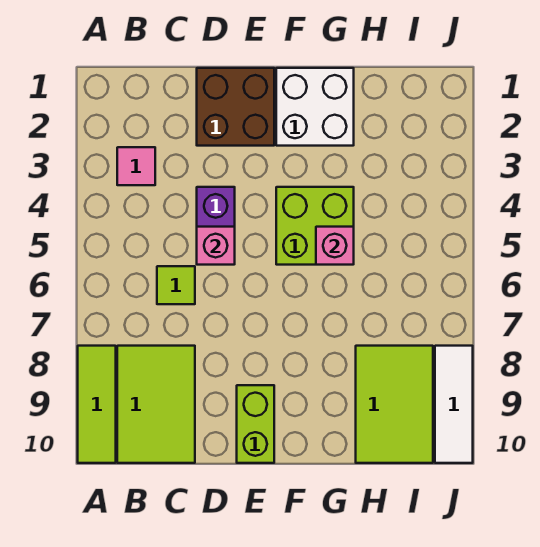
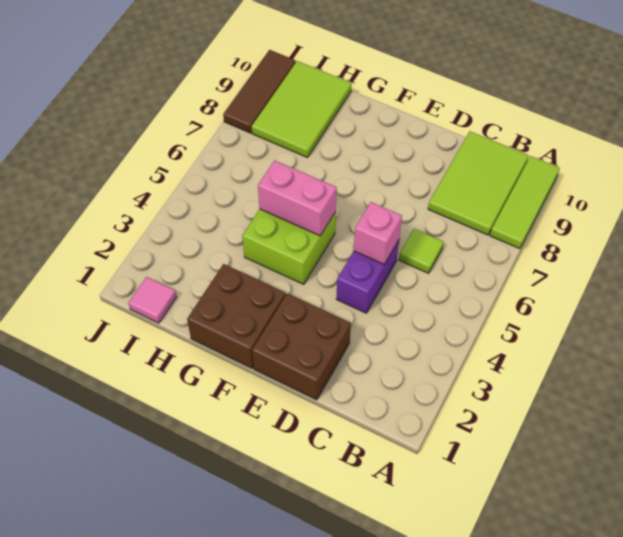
pink 1x1 tile [117,147,155,185] -> pink 1x1 tile moved to [128,277,177,323]
lime 1x2 brick [237,385,274,463] -> none
white 2x2 brick [276,68,354,146] -> brown 2x2 brick [187,264,286,368]
pink 1x1 brick [316,227,354,265] -> pink 1x2 brick [258,161,337,236]
white 1x3 tile [435,346,473,463] -> brown 1x3 tile [223,50,296,133]

